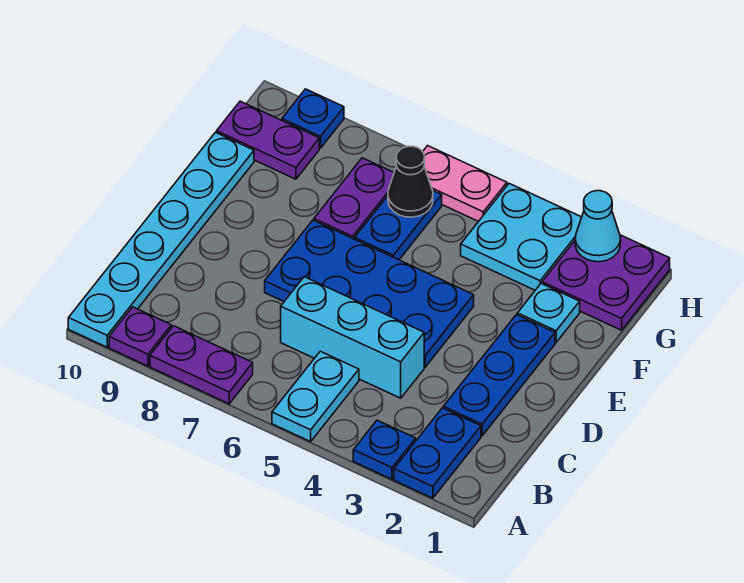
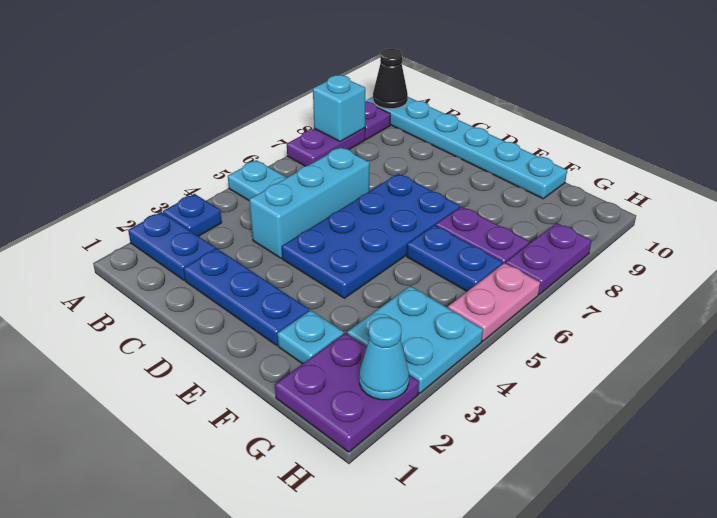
none -> cyan 1x1 brick [313,75,366,141]
black 1x1 cone [388,146,433,217] -> black 1x1 cone moved to [373,49,408,109]
purple 1x2 plate [217,101,319,179] -> purple 1x2 plate moved to [506,223,591,294]
blue 1x1 plate [282,89,344,148] -> none

